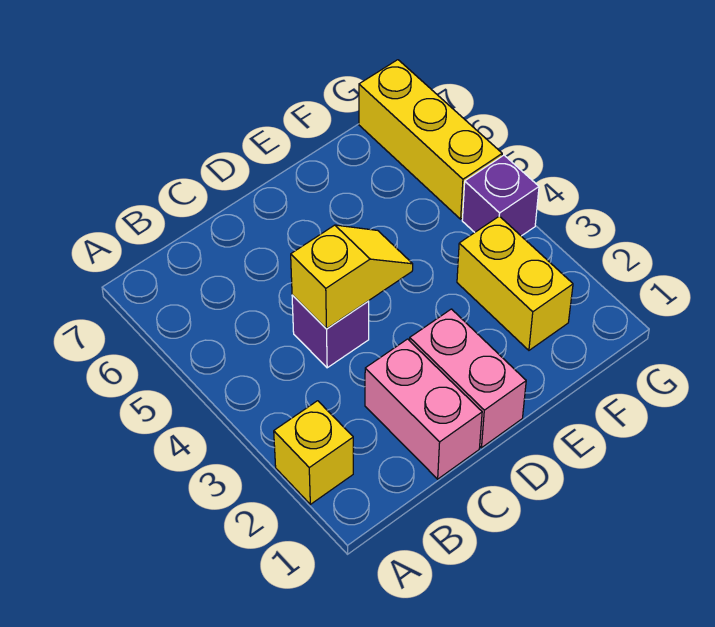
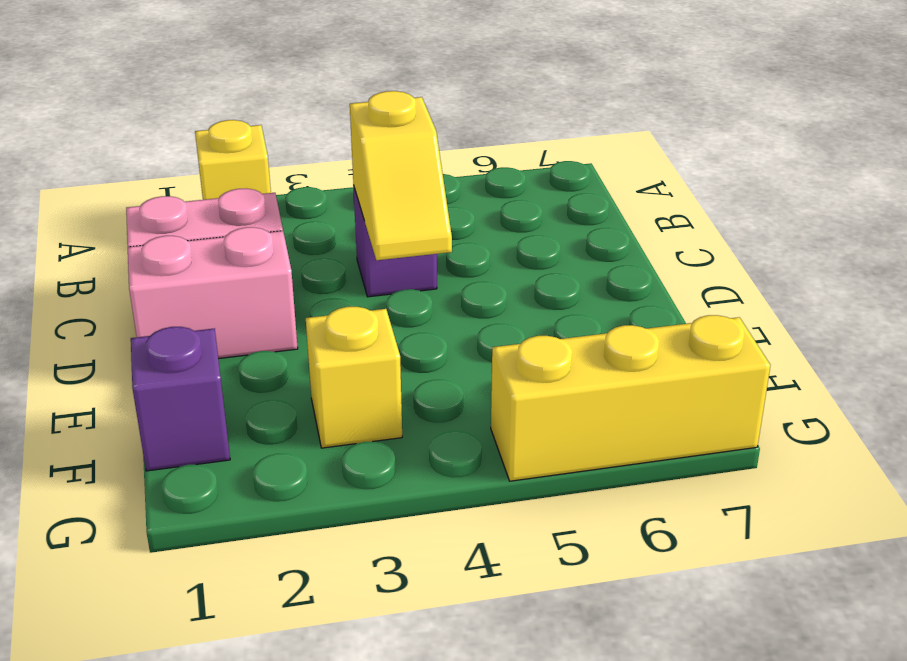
yellow 1x2 brick [457,216,573,350] -> yellow 1x1 brick [306,307,402,448]
purple 1x1 brick [462,155,539,236] -> purple 1x1 brick moved to [131,327,230,471]

